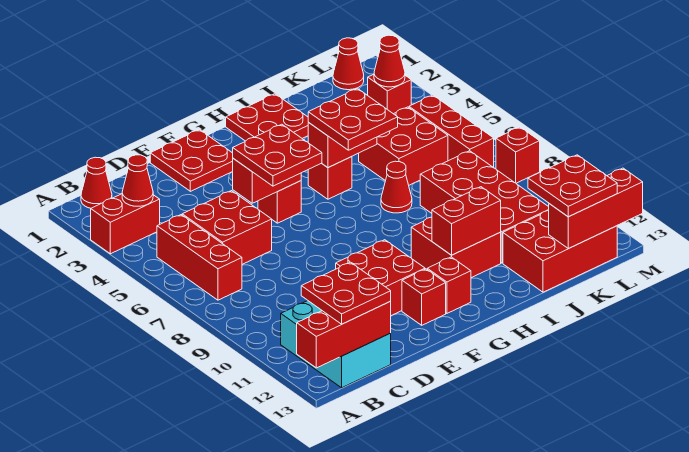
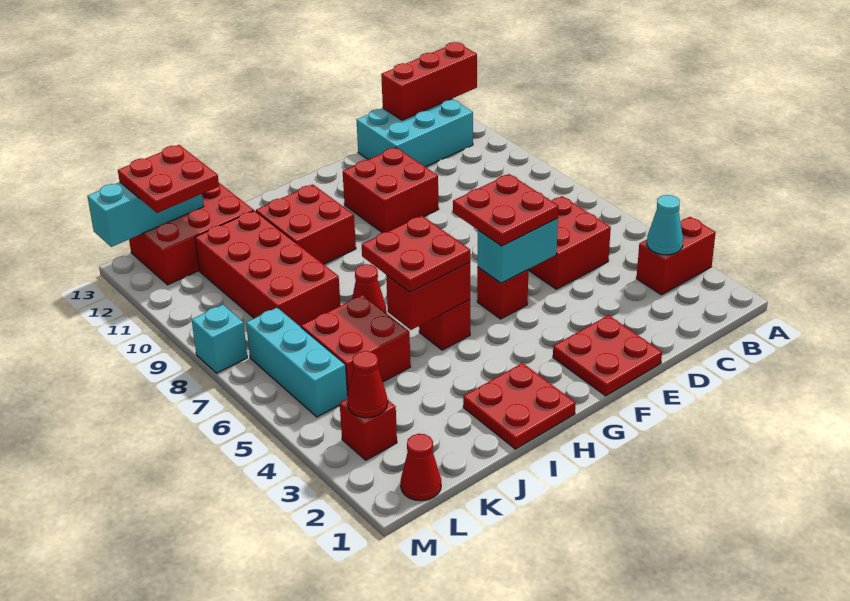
red 1x1 cone [81,157,112,208] -> none
red 1x1 cone [122,155,153,206] -> cyan 1x1 cone [647,195,683,255]
red 1x3 brick [157,215,242,300] -> none
cyan 2x3 brick [281,301,391,388] -> cyan 2x3 brick turned to [357,99,473,167]
red 2x2 plate [301,262,391,324] -> none
red 1x2 brick [233,158,301,203] -> cyan 1x2 brick [478,218,558,283]
red 1x1 brick [402,269,446,325] -> none
red 1x1 brick [427,257,471,313] -> none
red 1x2 brick [432,187,501,255] -> none
red 1x3 brick [549,168,643,249] -> cyan 1x3 brick [87,182,204,247]
red 1x3 brick [409,95,494,168] -> cyan 1x3 brick [246,308,348,417]
red 1x1 brick [496,127,540,183] -> cyan 1x1 brick [192,305,247,373]

